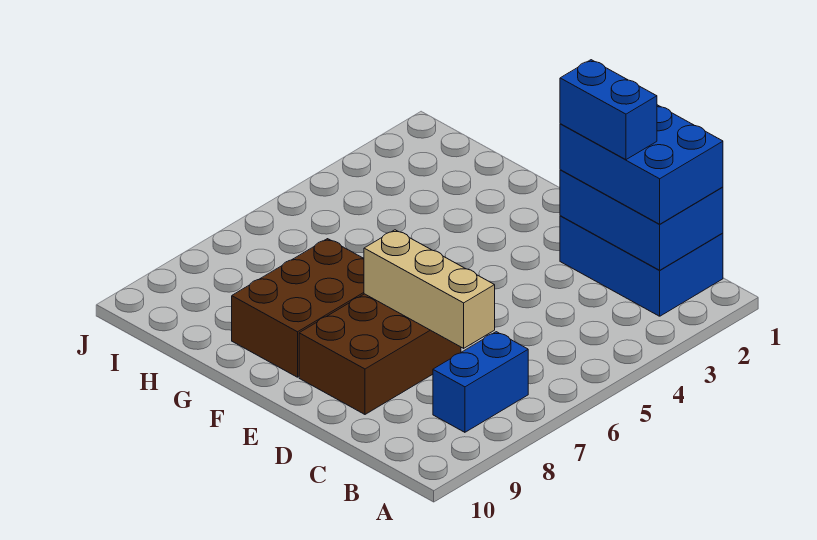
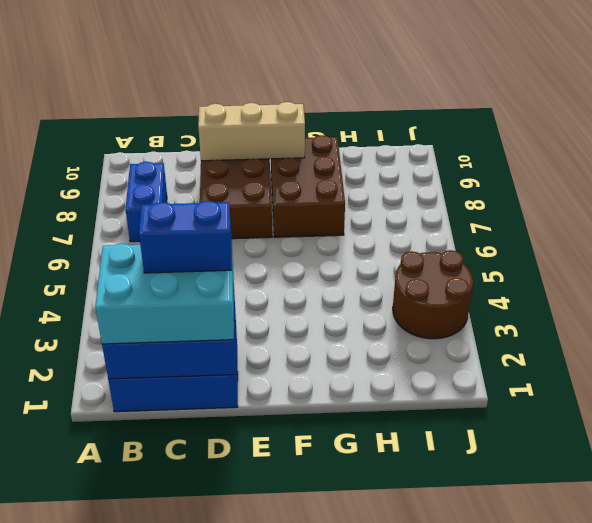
blue 2x3 brick [560,105,723,224] -> cyan 2x3 brick [95,244,234,344]
tan 1x3 brick [364,230,495,348] -> tan 1x3 brick moved to [198,102,305,161]
none -> brown 2x2 round brick [393,250,473,339]

